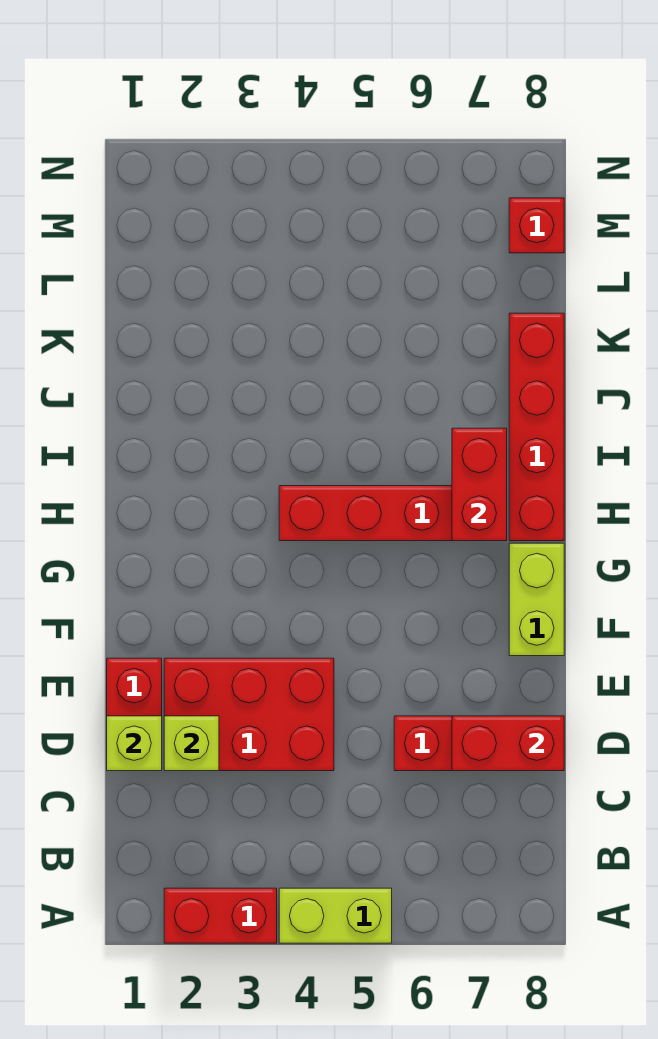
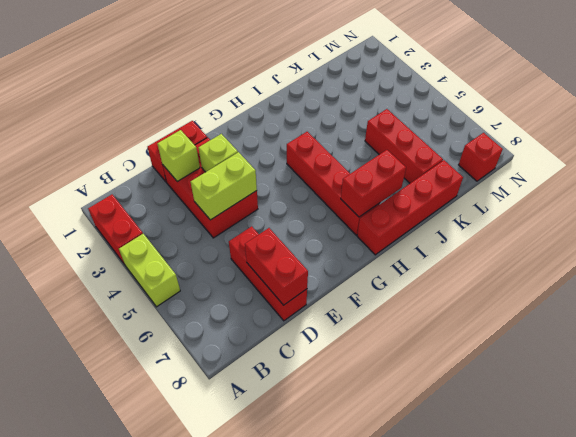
lime 1x1 brick [107,716,162,771] -> lime 1x1 brick moved to [198,134,238,172]
lime 1x2 brick [509,543,564,656] -> lime 1x2 brick moved to [191,152,257,220]
none -> red 1x3 brick [365,109,443,183]

